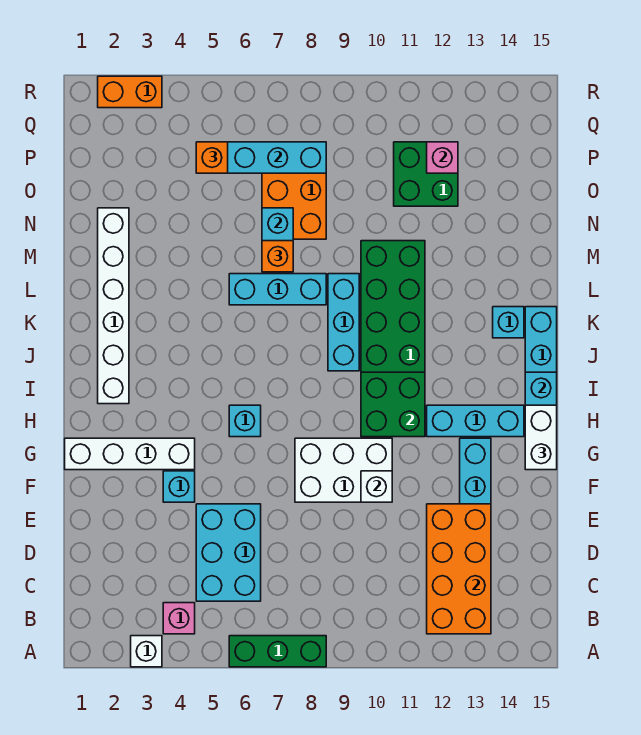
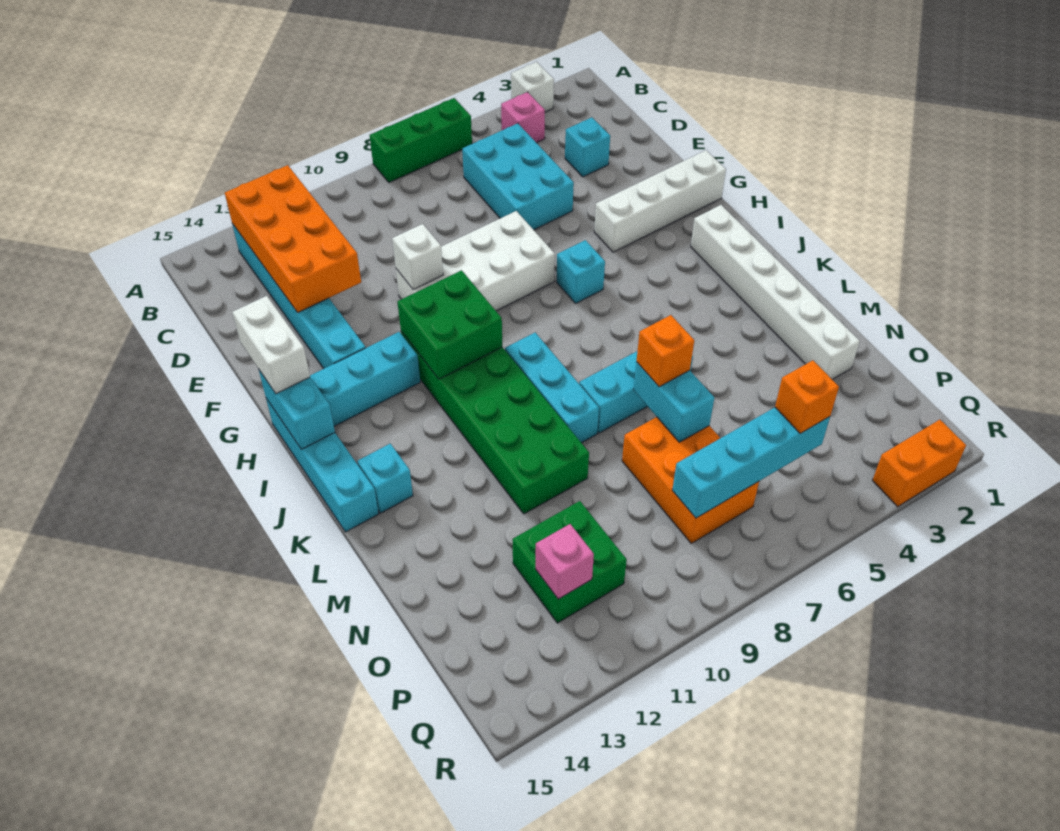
cyan 1x1 brick [163,471,195,502] -> cyan 1x1 brick moved to [565,117,610,177]
white 2x3 brick [295,438,392,502] -> white 2x4 brick [396,211,555,311]

